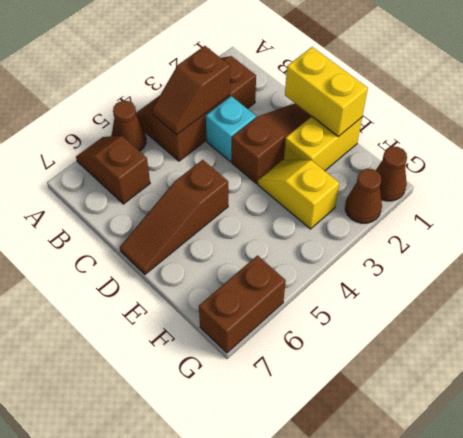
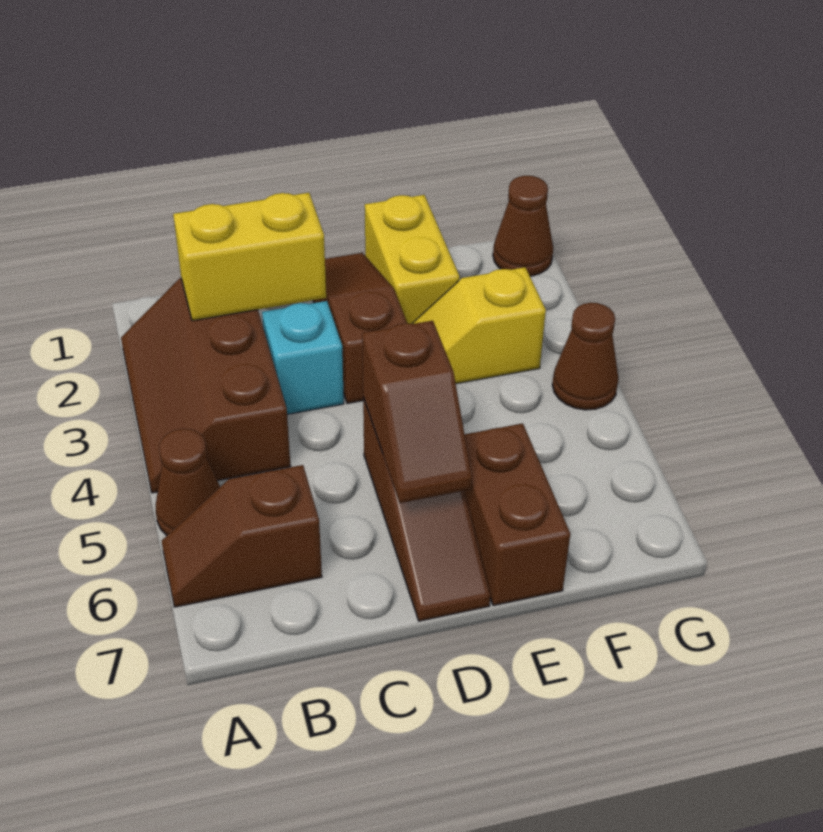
brown 1x2 slope [152,46,230,135] -> brown 1x2 slope moved to [362,321,472,503]
yellow 1x2 brick [285,47,368,137] -> yellow 1x2 brick moved to [173,193,326,321]
brown 1x1 cone [345,169,382,223] -> brown 1x1 cone moved to [552,303,618,410]
brown 1x2 brick [199,256,286,353] -> brown 1x2 brick moved to [464,423,570,606]

